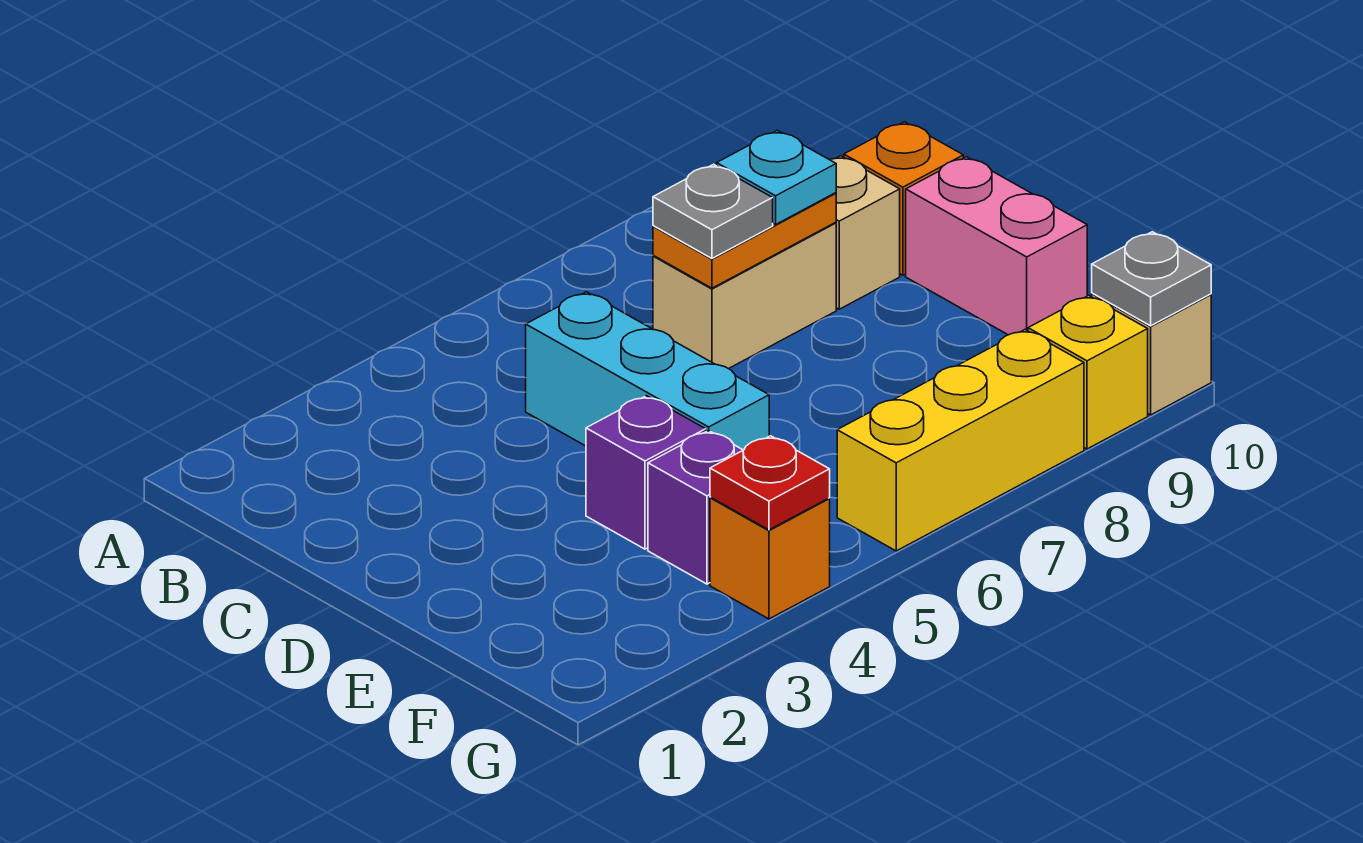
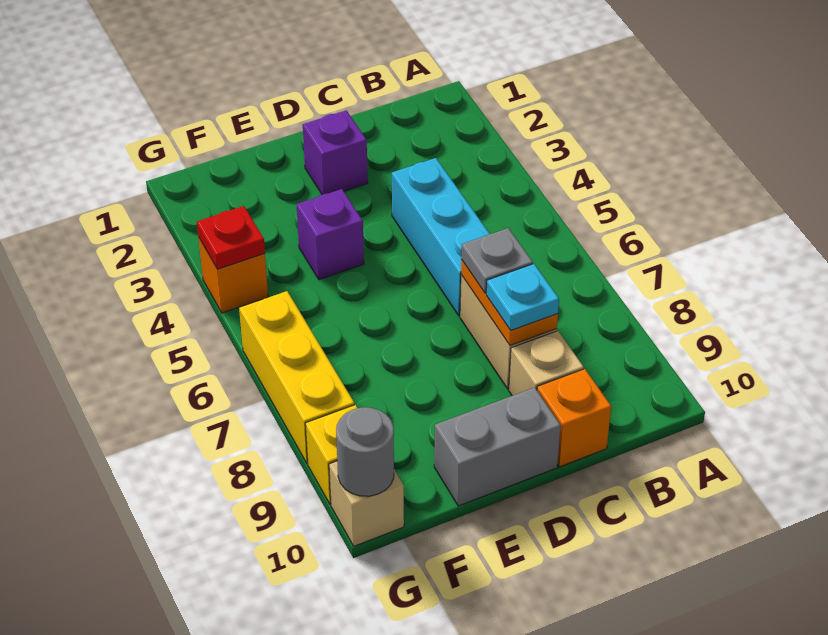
cyan 1x3 brick [526,292,769,450] -> cyan 1x3 brick turned to [392,158,489,316]
pink 1x2 brick [906,157,1087,335] -> grey 1x2 brick [434,387,561,506]
purple 1x1 brick [648,431,743,584] -> purple 1x1 brick moved to [303,110,368,195]
grey 1x1 plate [1092,232,1211,326] -> grey 1x1 round brick [336,407,394,496]

